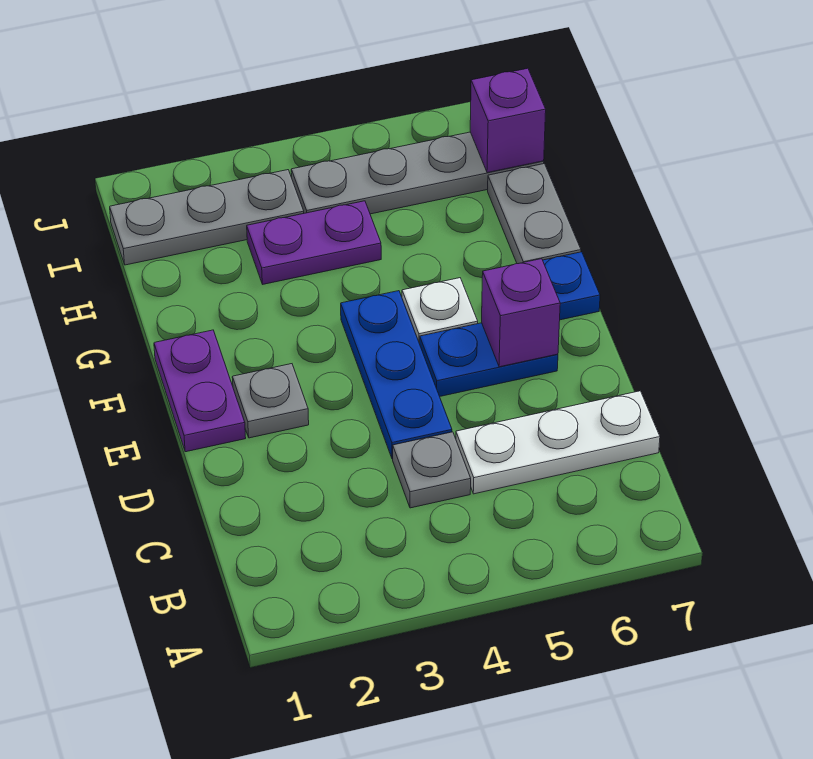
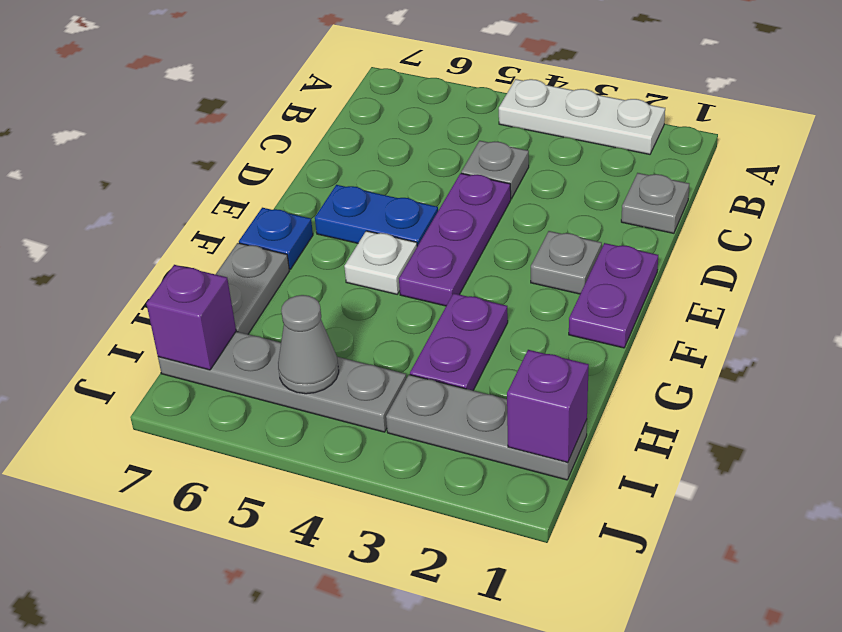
none -> grey 1x1 plate [621,173,689,233]
white 1x3 plate [456,391,660,494] -> white 1x3 plate moved to [499,79,665,154]
blue 1x3 plate [341,291,452,459] -> purple 1x3 plate [399,173,511,306]
purple 1x1 brick [482,259,560,367] -> purple 1x1 brick moved to [507,350,589,463]
purple 1x2 plate [247,201,381,284] -> purple 1x2 plate turned to [410,293,508,390]
none -> grey 1x1 cone [278,295,339,394]

